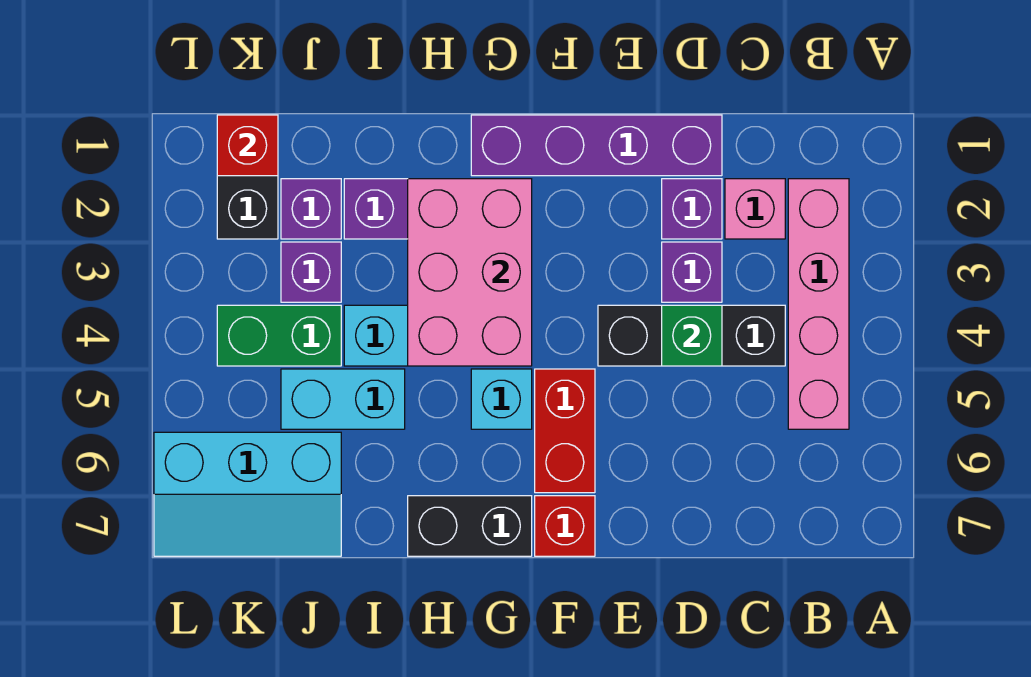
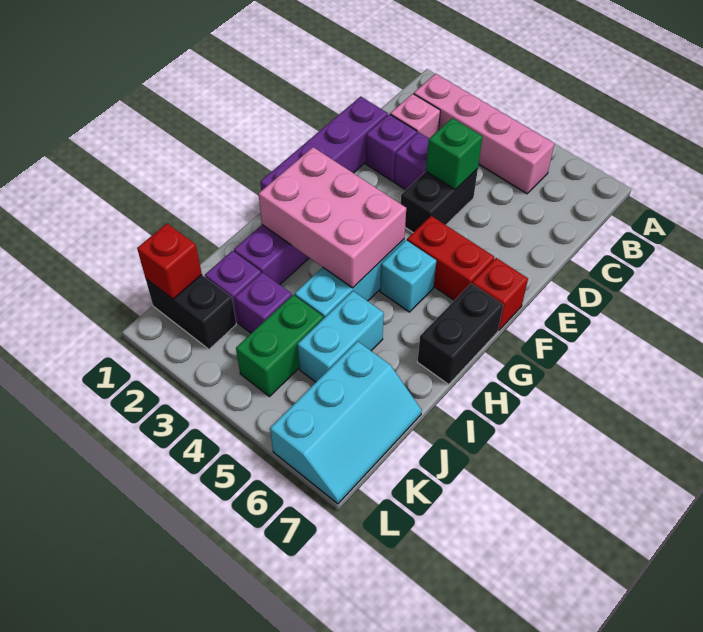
black 1x3 brick [598,305,785,366] -> black 1x2 brick [401,169,478,233]

